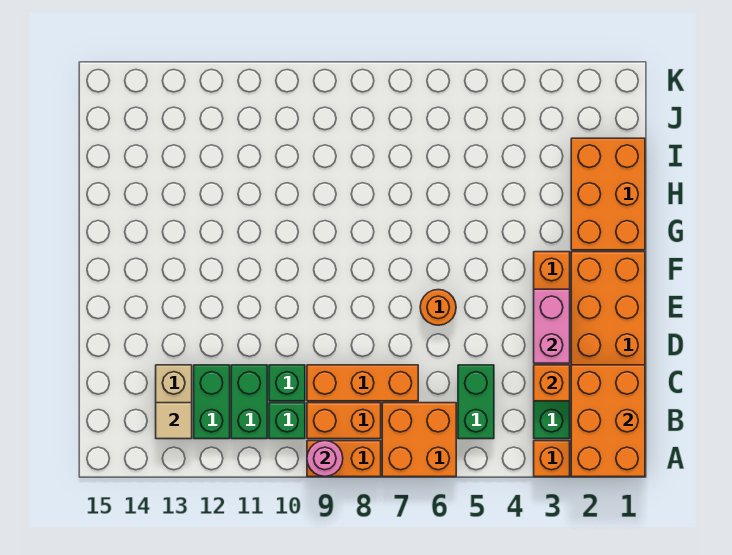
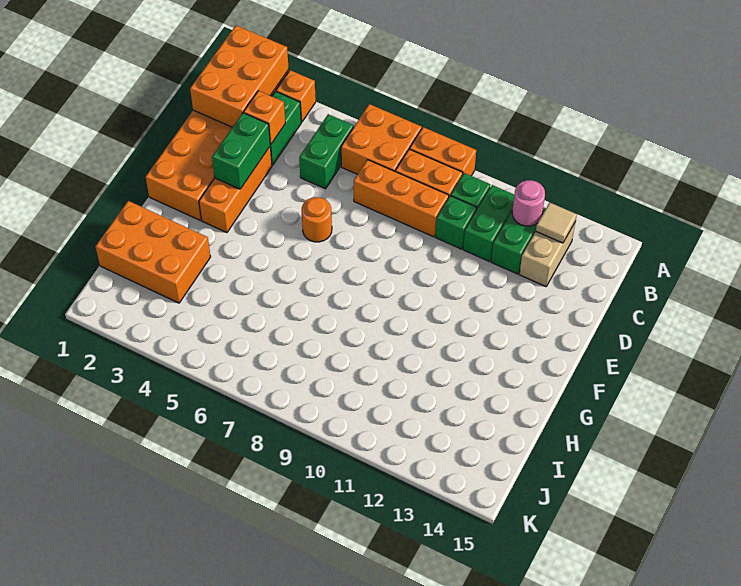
pink 1x1 round brick [307,441,343,477] -> pink 1x1 round brick moved to [512,180,545,226]
pink 1x2 brick [534,289,570,363] -> green 1x2 brick [212,113,270,189]
orange 2x3 brick [571,138,645,250] -> orange 2x3 brick turned to [95,201,211,303]

